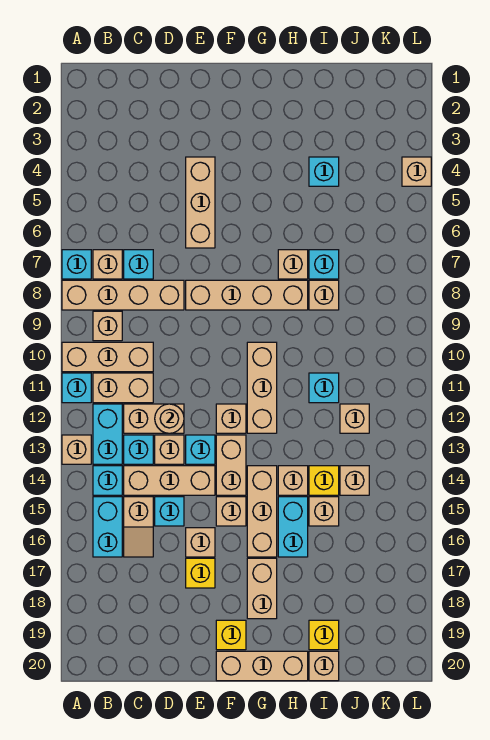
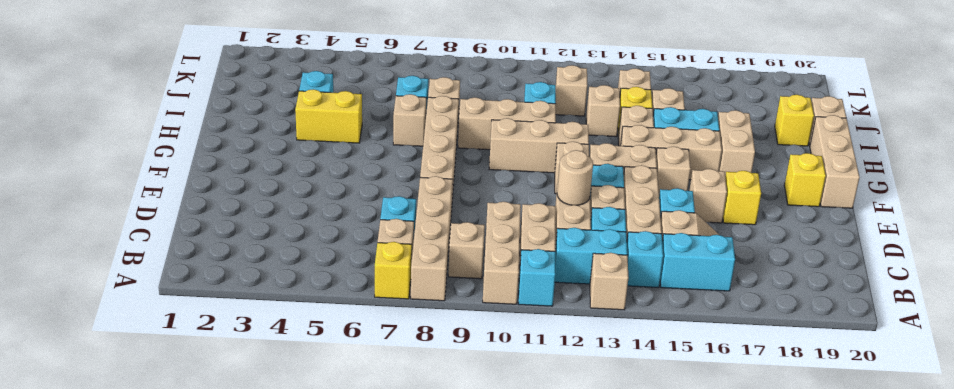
cyan 1x1 brick [62,250,91,279] -> yellow 1x1 brick [375,242,412,299]
tan 1x3 brick [186,157,215,248] -> tan 1x3 brick moved to [458,97,556,150]
tan 1x2 brick [247,558,277,619] -> tan 1x2 brick turned to [718,110,755,176]
none -> yellow 1x2 brick [295,89,362,143]
tan 1x1 brick [402,157,431,186] -> tan 1x1 brick moved to [586,85,620,137]

